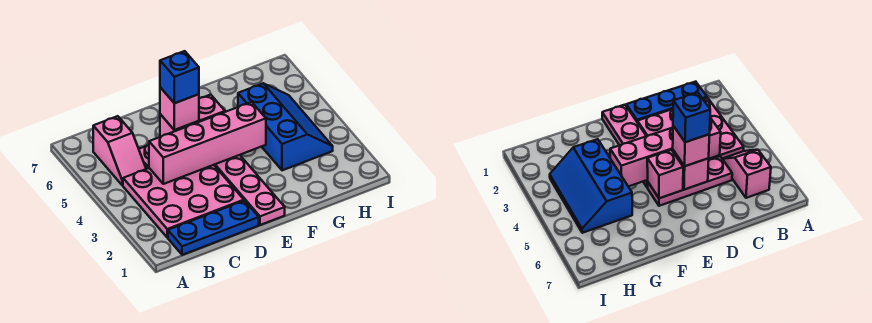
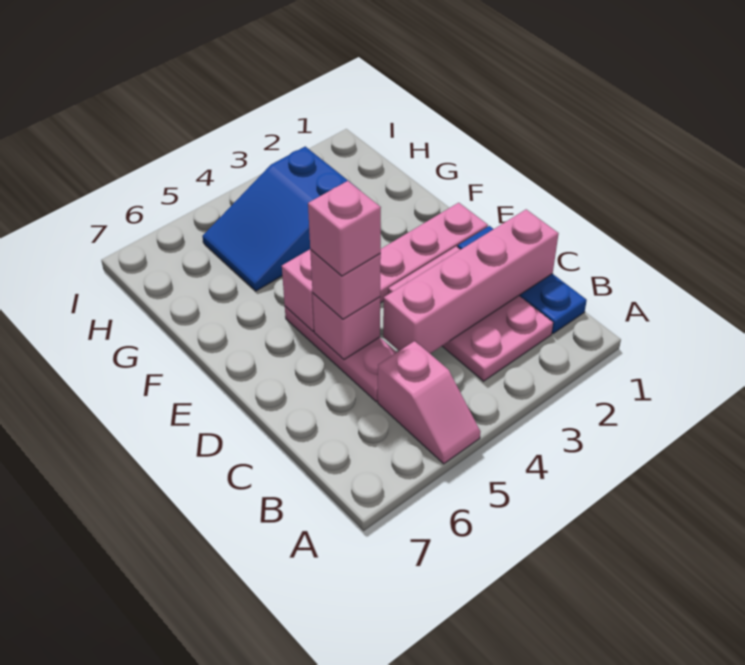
pink 3x3 plate [123,165,244,238] -> pink 2x3 plate [388,246,553,381]
pink 1x2 slope [93,116,146,186] -> pink 1x2 slope turned to [378,341,480,464]
pink 1x4 brick [149,102,266,184] -> pink 1x4 brick turned to [383,209,559,354]
blue 1x1 brick [160,51,199,103] -> pink 1x1 brick [308,181,381,276]
blue 2x3 slope [238,83,333,170] -> blue 2x3 slope turned to [202,146,357,291]

